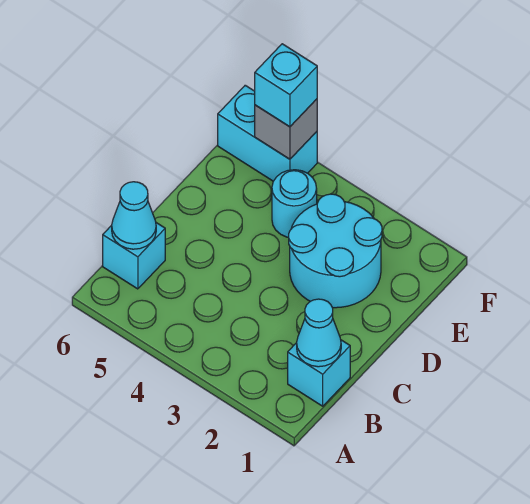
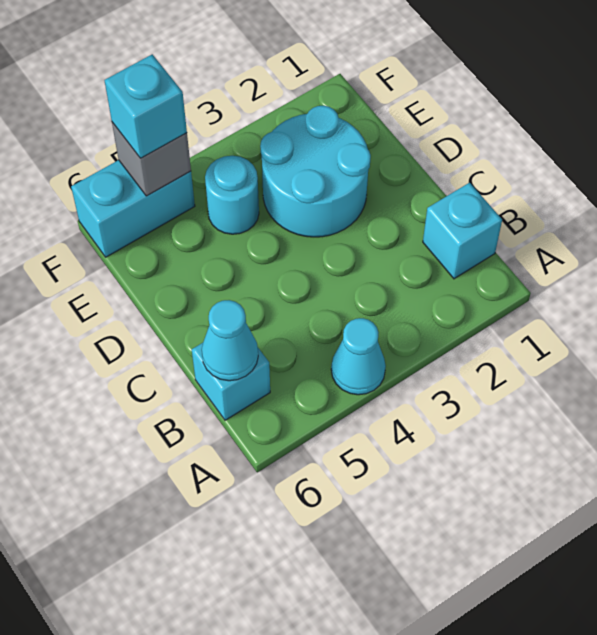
cyan 1x1 cone [297,299,341,367] -> cyan 1x1 cone moved to [331,318,386,395]

